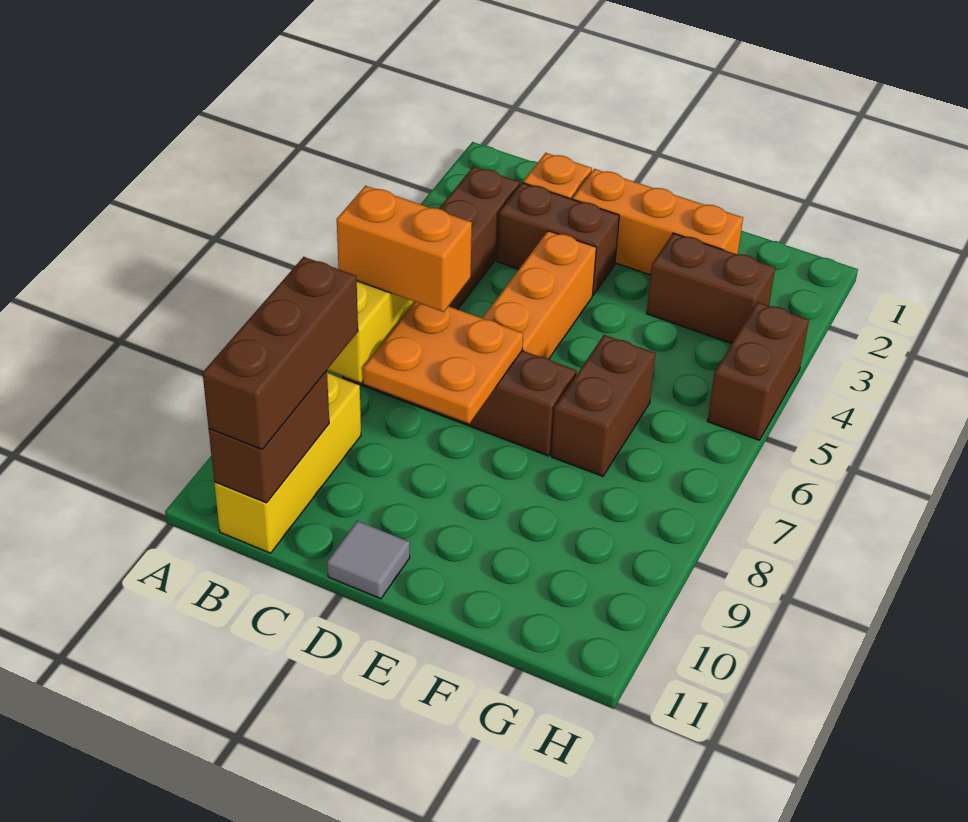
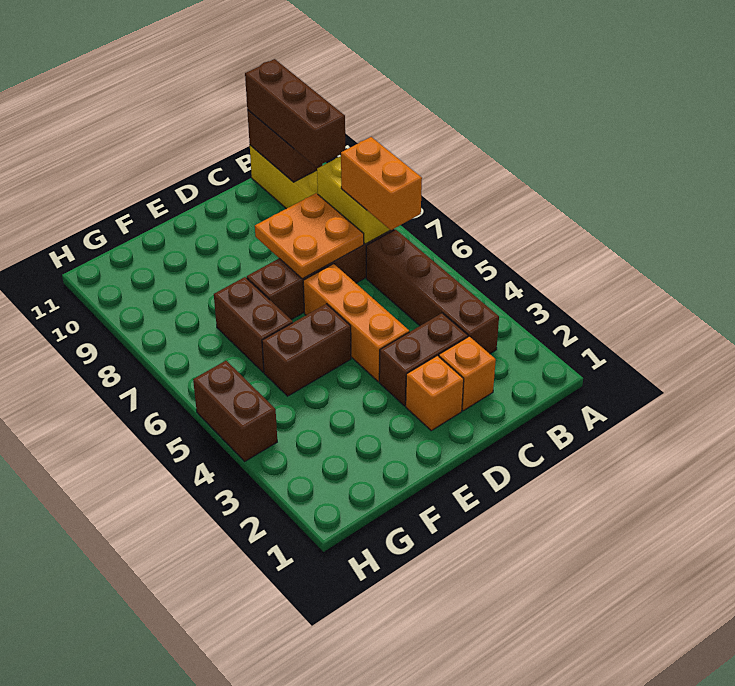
orange 1x2 brick [337,186,472,312] -> orange 1x2 brick turned to [341,137,422,230]
orange 1x3 brick [573,169,743,275] -> orange 1x1 brick [406,356,464,431]
grey 1x1 tile [327,521,410,599] -> none
brown 1x2 brick [646,233,775,344] -> brown 1x2 brick moved to [262,304,351,396]

